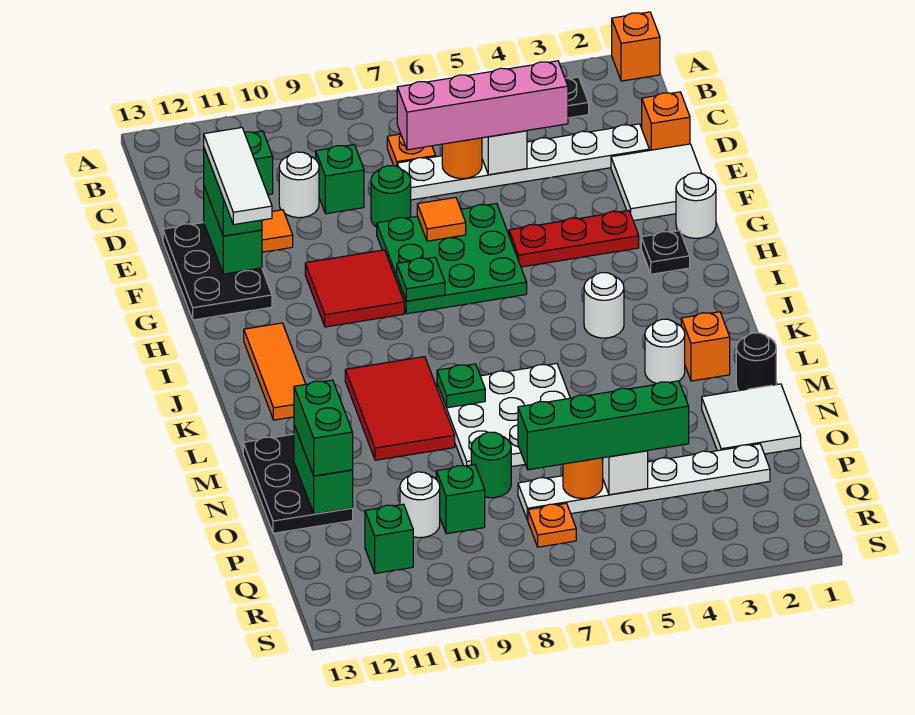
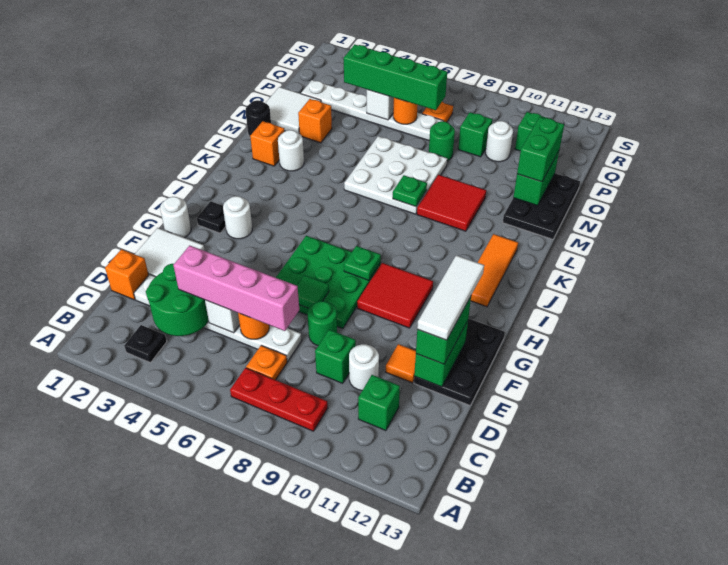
orange 1x1 brick [612,12,660,81] -> orange 1x1 brick moved to [298,99,332,143]
none -> green 2x2 round brick [146,264,209,336]
orange 1x1 tile [417,197,466,241] -> green 1x1 tile [297,275,329,308]
red 1x3 plate [509,210,639,267] -> red 1x3 plate moved to [230,368,328,431]
white 1x1 round brick [584,273,624,338] -> white 1x1 round brick moved to [223,196,252,239]
red 2x3 tile [345,357,455,460] -> red 2x2 tile [417,175,486,231]

